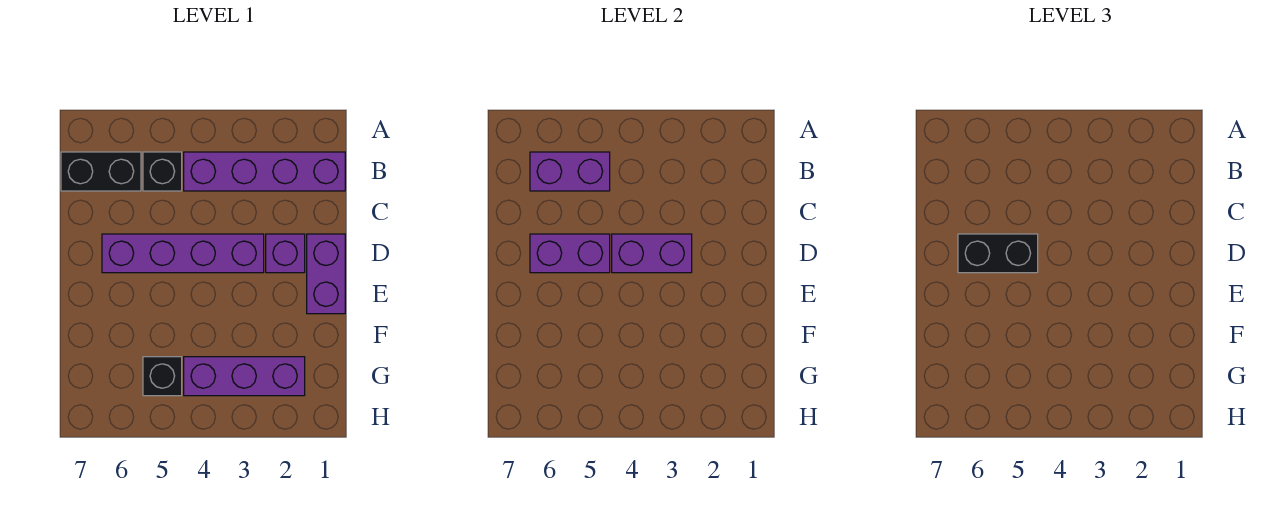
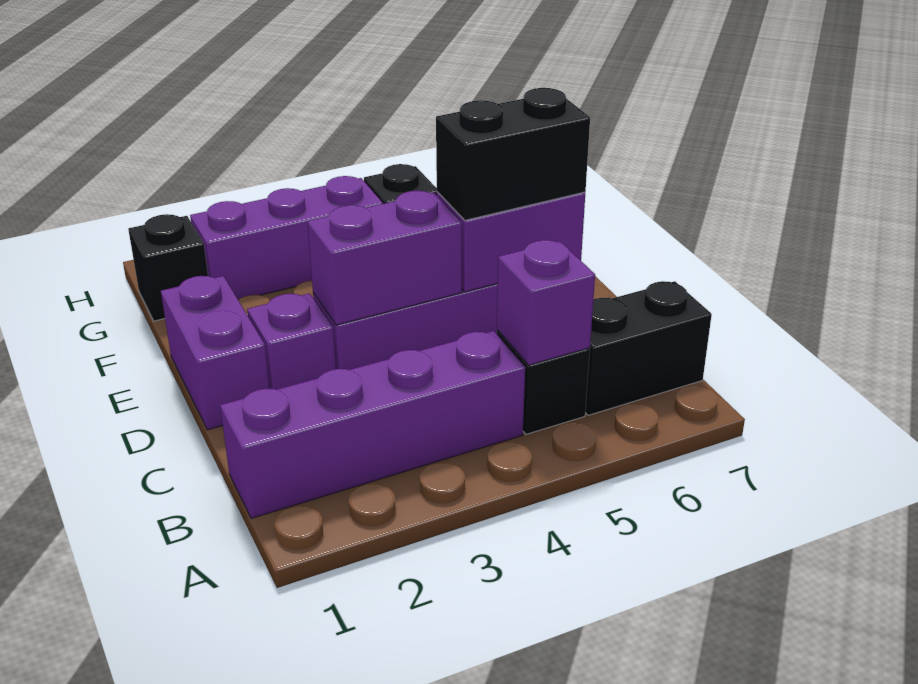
purple 1x2 brick [530,152,610,191] -> purple 1x1 brick [497,240,595,365]
none -> black 1x1 brick [128,214,208,321]

